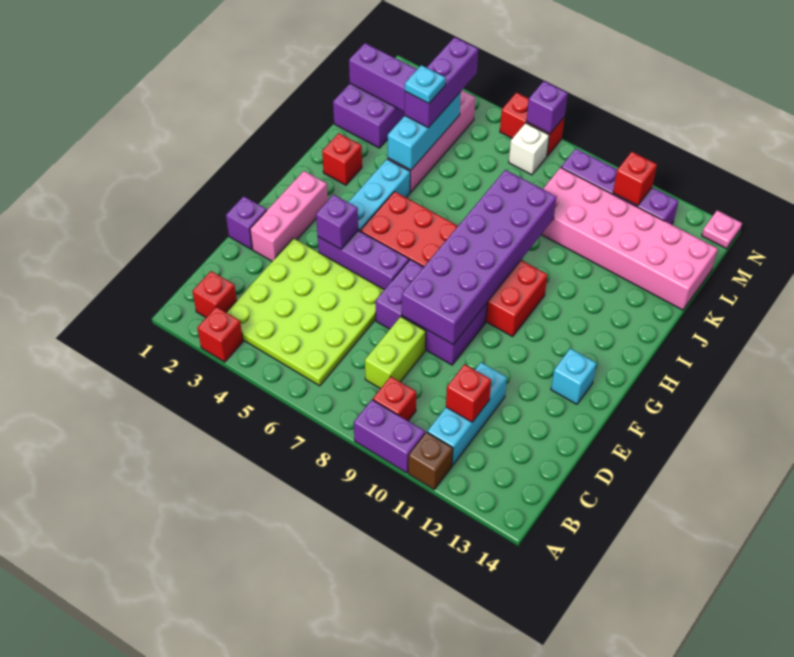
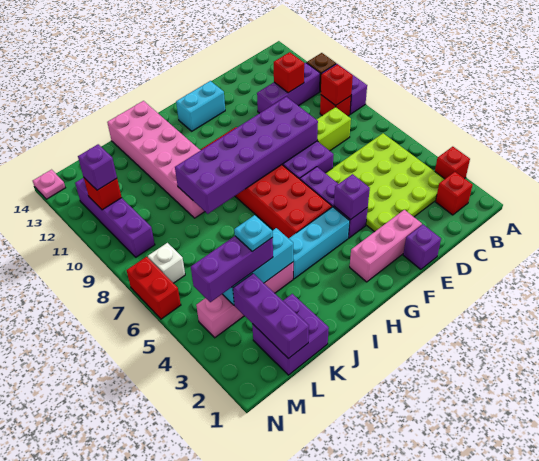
cyan 1x3 brick [427,363,507,465] -> purple 1x3 brick [257,63,320,113]
cyan 1x1 brick [551,348,597,404] -> cyan 1x2 brick [176,81,225,131]
red 1x1 brick [322,133,362,185] -> red 1x1 brick moved to [321,64,353,106]
pink 2x6 brick [541,167,718,310] -> pink 2x6 brick moved to [107,101,205,218]
purple 1x1 brick [526,81,568,134] -> purple 1x1 brick moved to [78,144,117,190]

